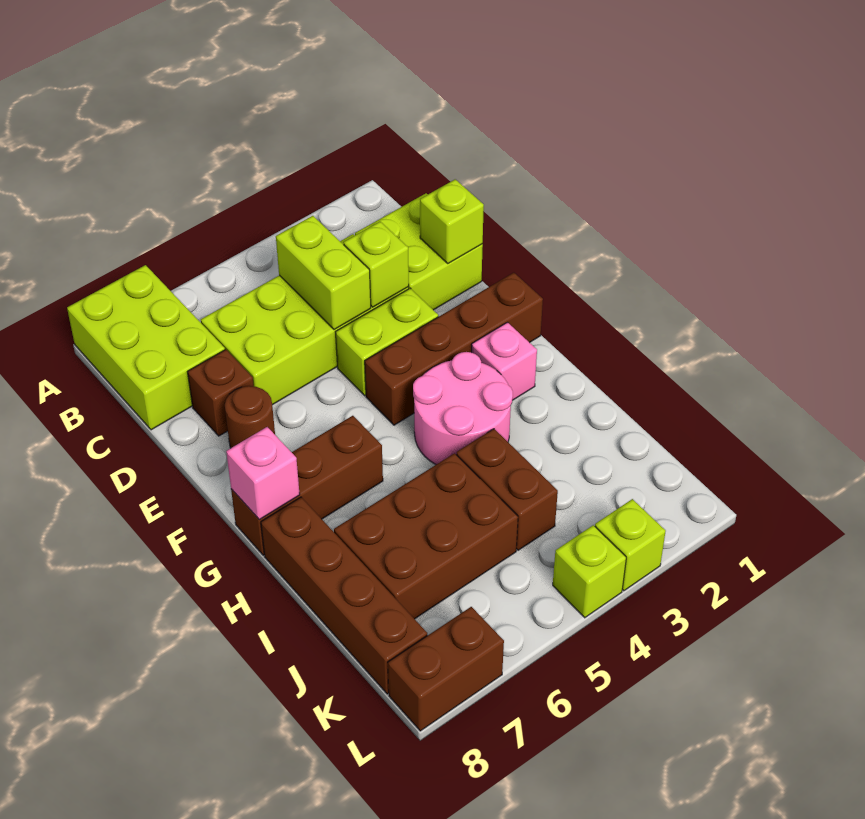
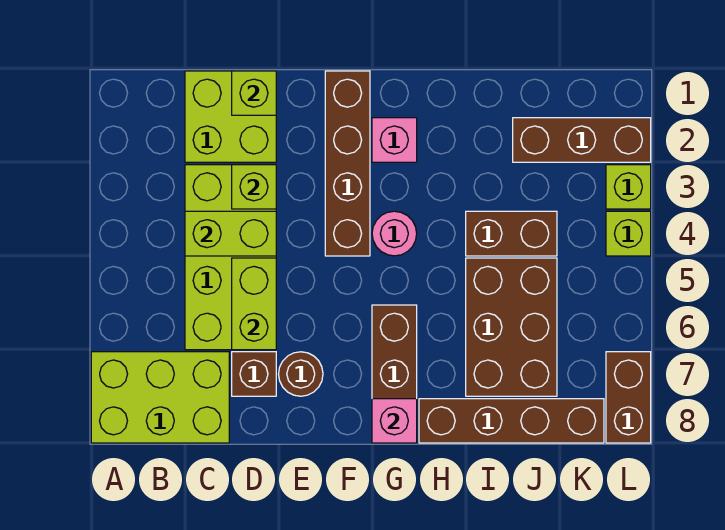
lime 1x2 brick [336,288,438,396] -> lime 1x2 brick moved to [232,258,276,350]
pink 2x2 round brick [413,352,513,465] -> pink 1x1 round brick [372,211,417,256]
none -> brown 1x3 brick [513,118,651,162]

